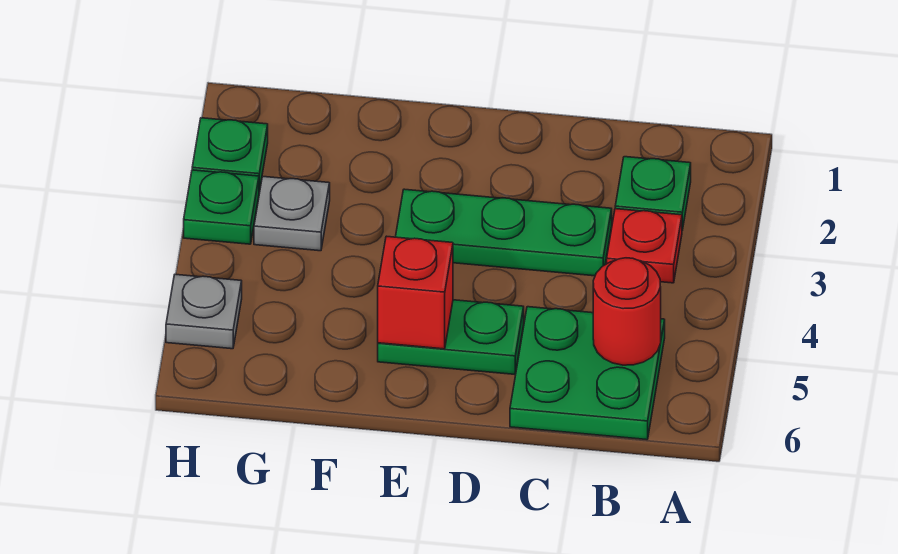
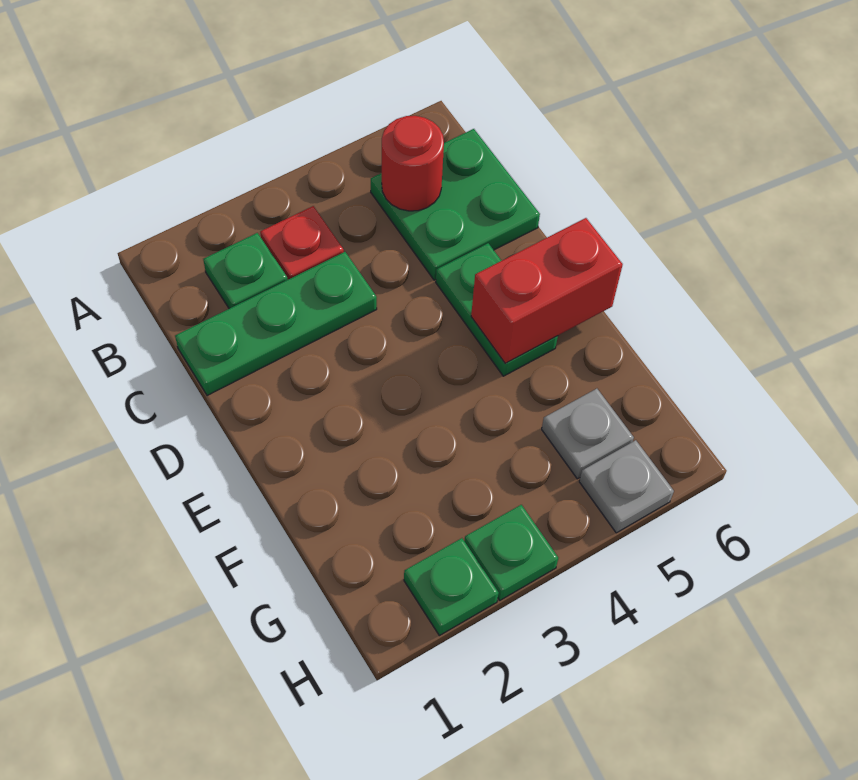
green 1x3 plate [396,189,612,276] -> green 1x3 plate turned to [175,252,377,396]
red 1x1 brick [378,236,453,349] -> red 1x2 brick [471,218,623,363]
grey 1x1 plate [254,177,330,251] -> grey 1x1 plate moved to [542,389,634,479]

